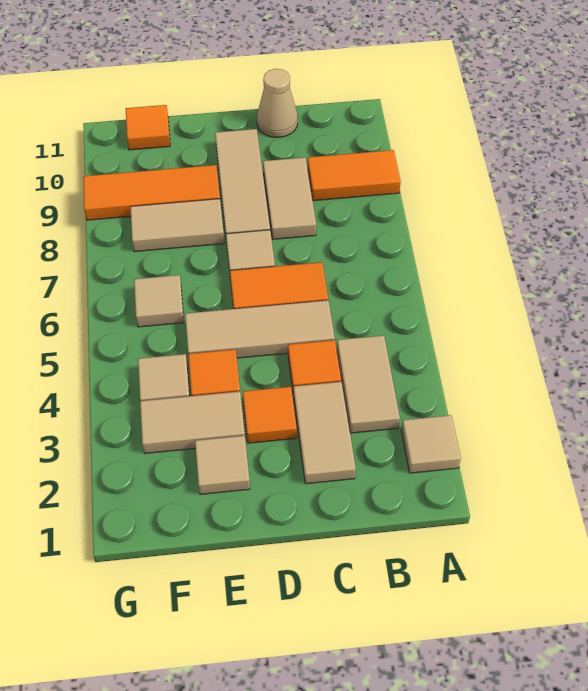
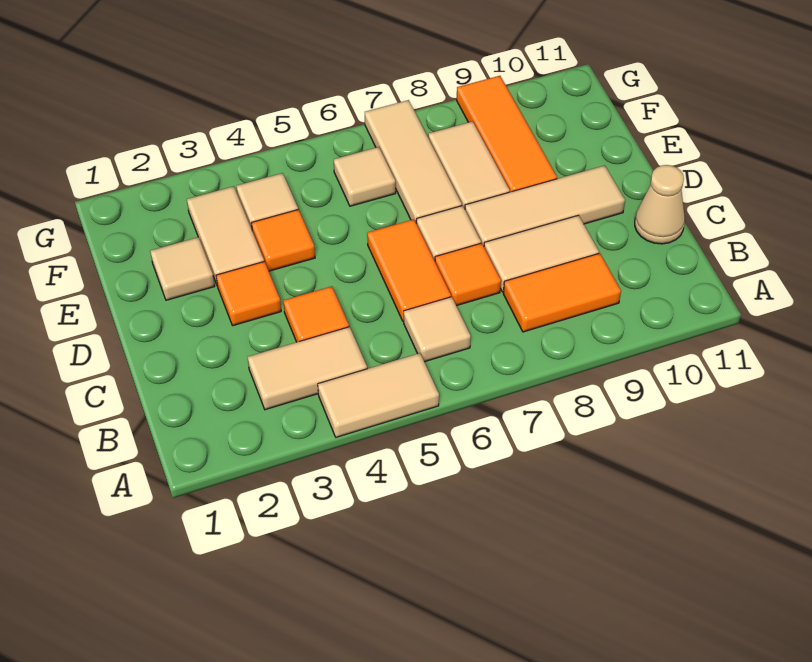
tan 1x1 tile [401,415,461,473] -> tan 1x1 tile moved to [404,297,471,362]
orange 1x2 tile [308,150,401,201] -> orange 1x2 tile turned to [503,253,621,332]
tan 1x2 tile [294,382,356,484] -> tan 1x2 tile moved to [318,353,439,437]
tan 1x3 tile [185,300,335,358] -> tan 1x3 tile moved to [365,100,462,222]
orange 1x1 tile [126,105,170,150] -> orange 1x1 tile moved to [435,243,501,306]

